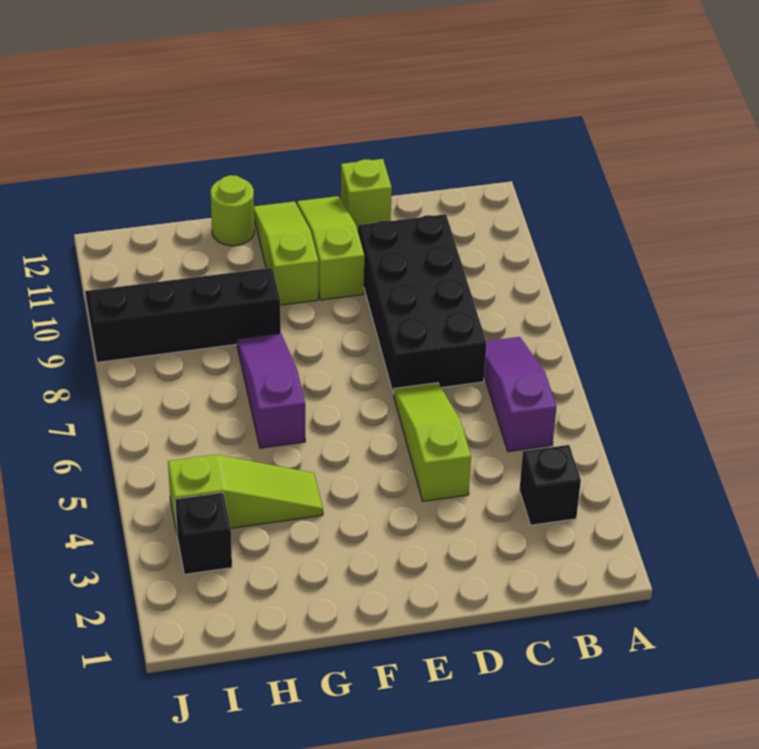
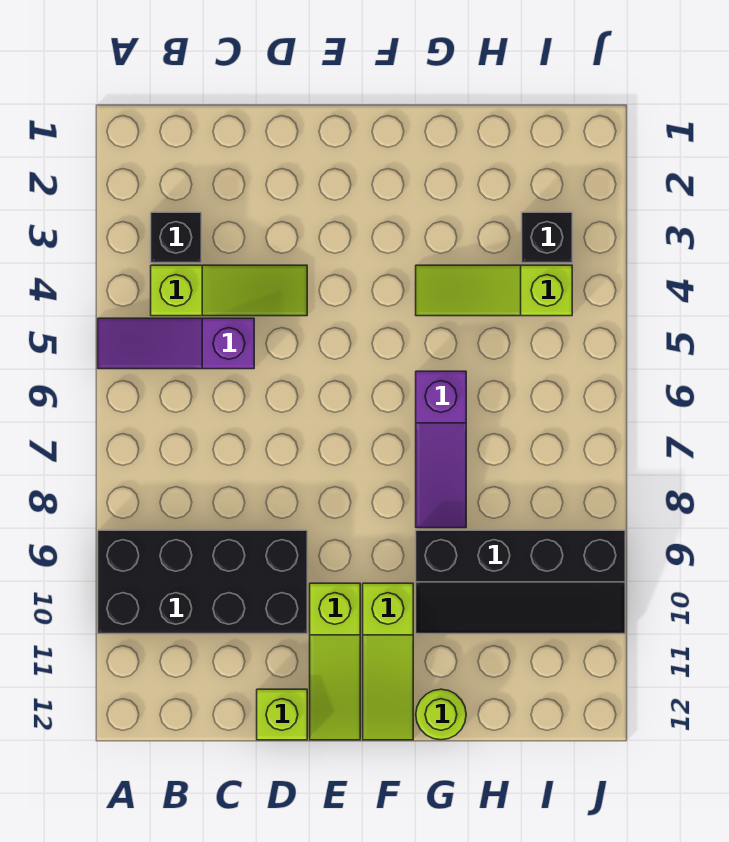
purple 1x3 slope [484,337,556,452] -> purple 1x3 slope turned to [98,318,254,369]
black 2x4 brick [358,214,487,394] -> black 2x4 brick turned to [98,530,307,634]
lime 1x3 slope [394,383,471,501] -> lime 1x3 slope turned to [151,265,307,316]

